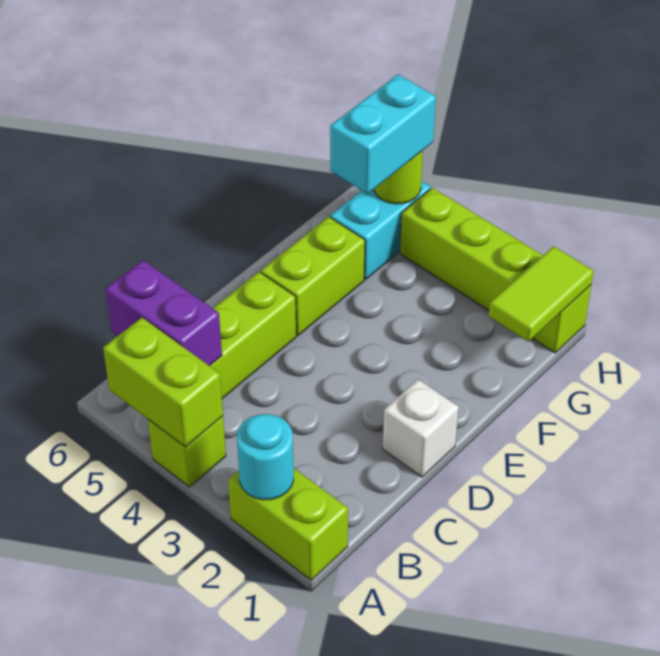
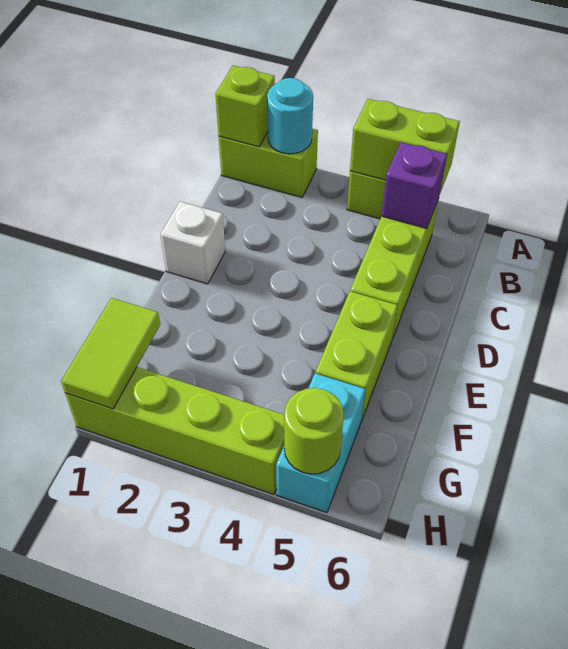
none -> lime 1x1 brick [215,65,275,147]
purple 1x2 brick [106,260,222,366] -> purple 1x1 brick [382,142,447,228]
cyan 1x2 brick [330,74,436,194] -> none

